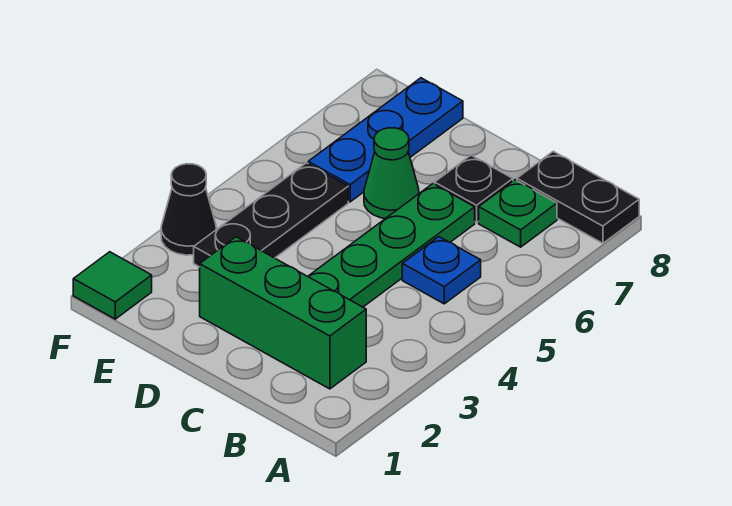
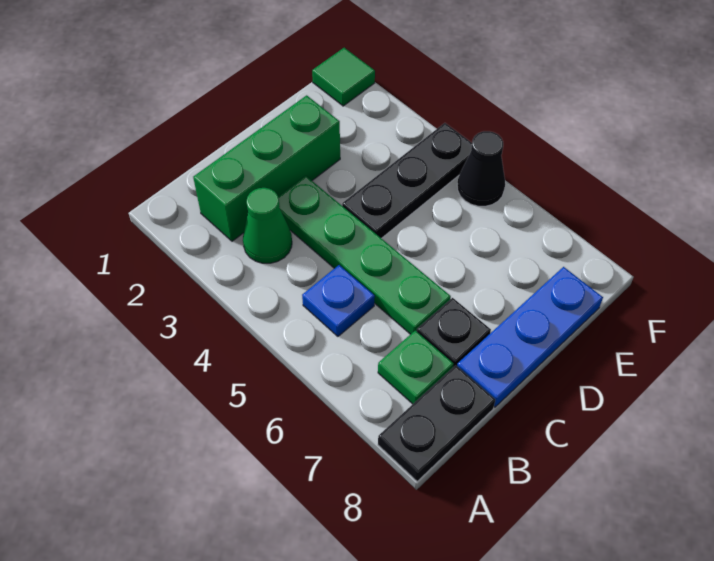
green 1x1 cone [364,128,419,219] -> green 1x1 cone moved to [243,188,292,263]
black 1x3 plate [194,163,348,267] -> black 1x3 plate turned to [342,123,472,238]
blue 1x3 plate [308,78,463,202] -> blue 1x3 plate turned to [457,267,603,407]
black 1x1 cone [161,164,216,255] -> black 1x1 cone moved to [457,131,505,206]

